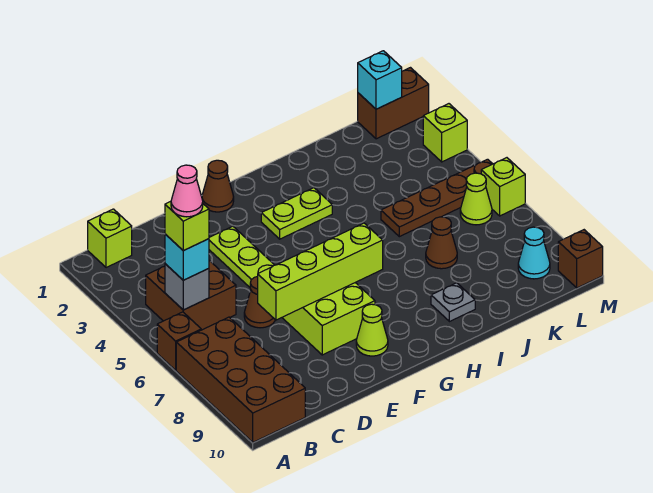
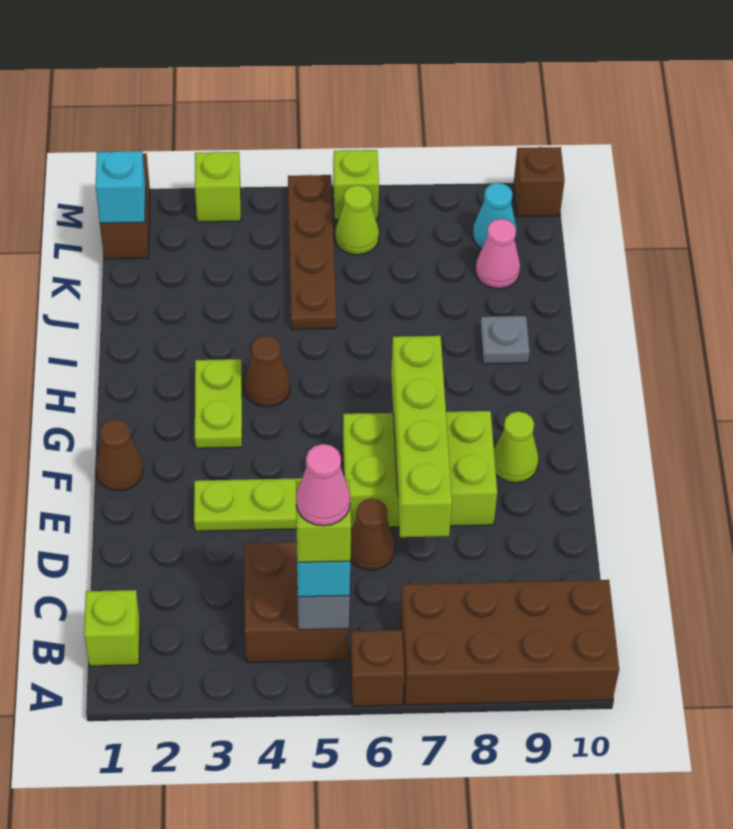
brown 1x1 cone [426,217,457,269] -> brown 1x1 cone moved to [244,336,290,407]
none -> pink 1x1 cone [476,219,520,289]

